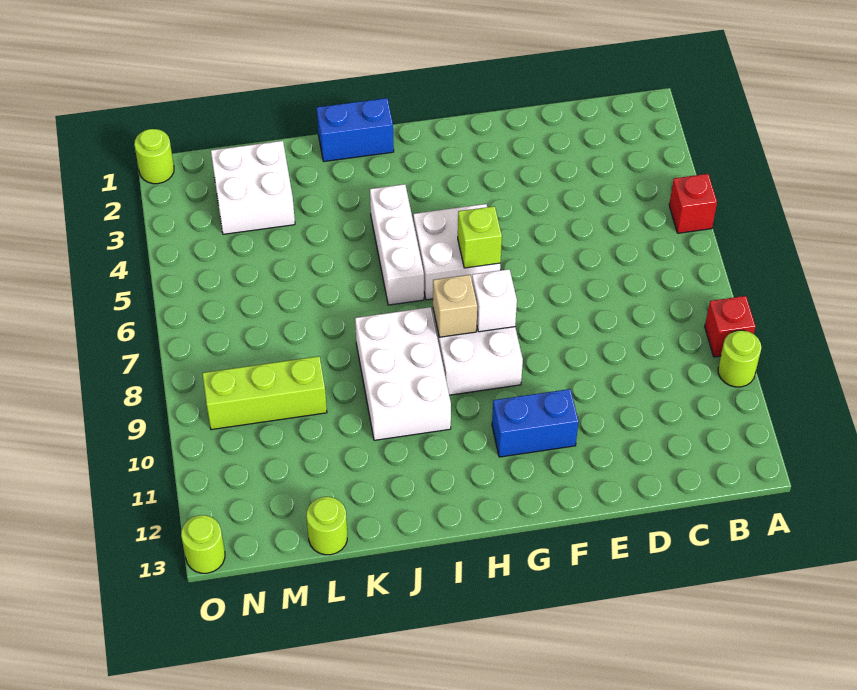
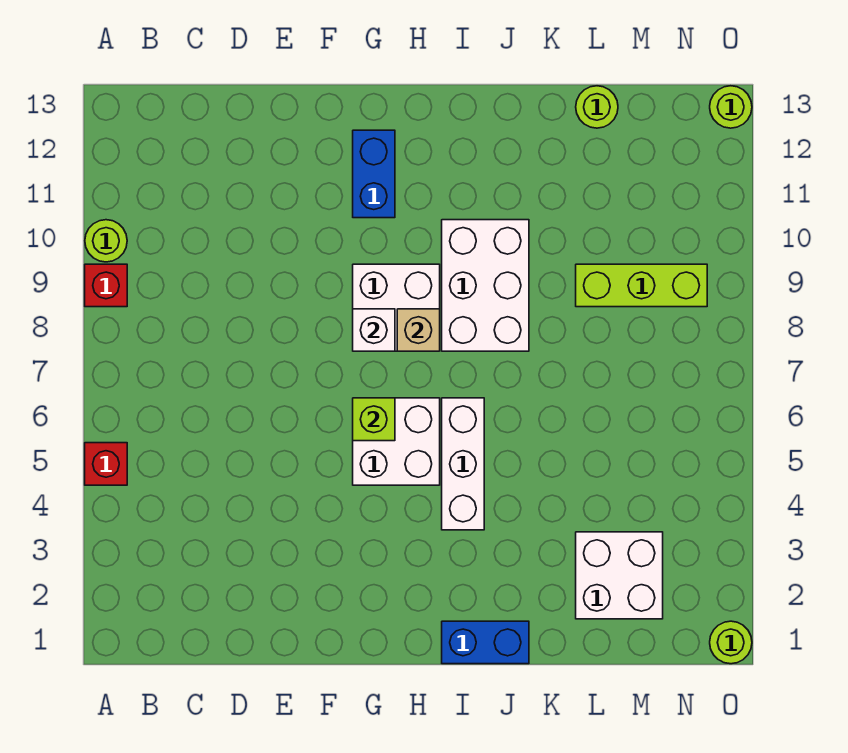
blue 1x2 brick [492,389,578,457] -> blue 1x2 brick turned to [353,130,395,218]

